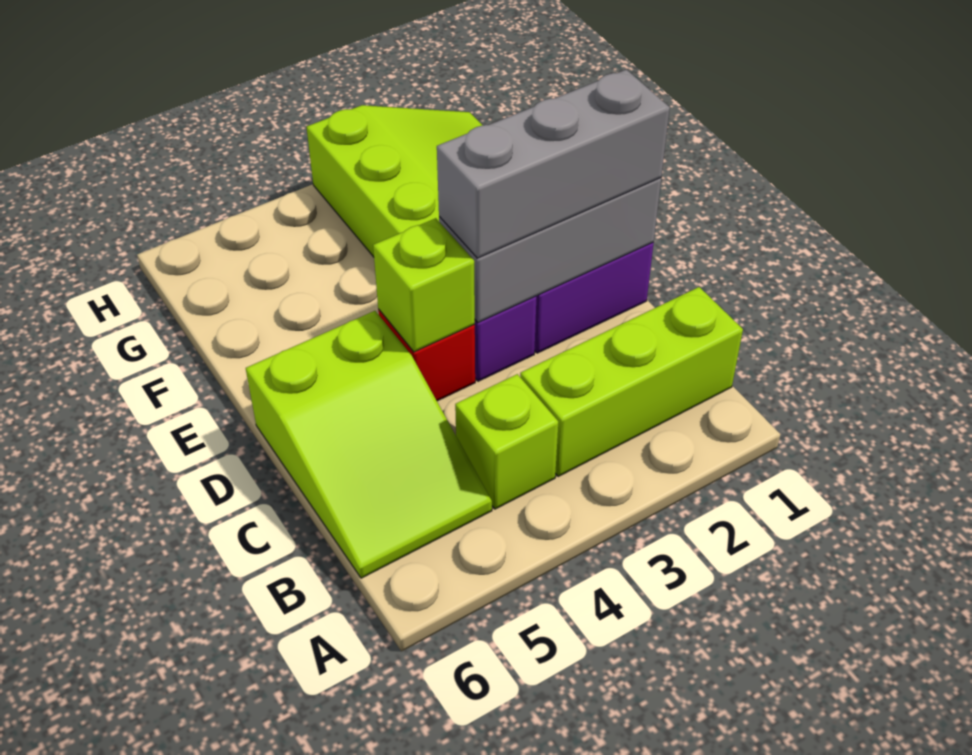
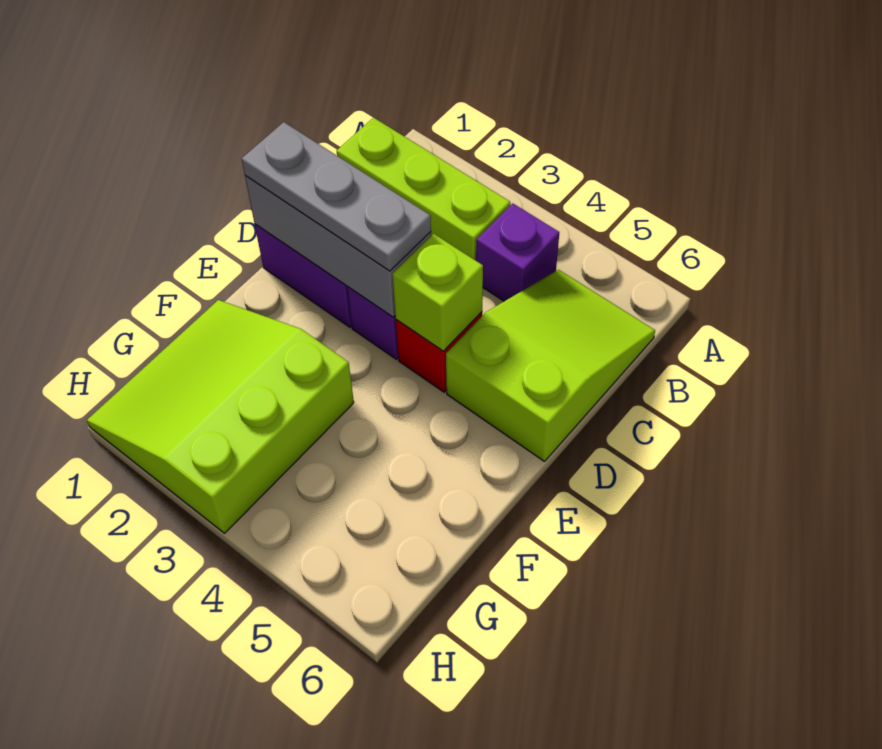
lime 1x1 brick [455,374,558,509] -> purple 1x1 brick [476,203,559,301]
grey 1x3 brick [437,70,670,258] -> grey 1x3 plate [242,122,431,271]

